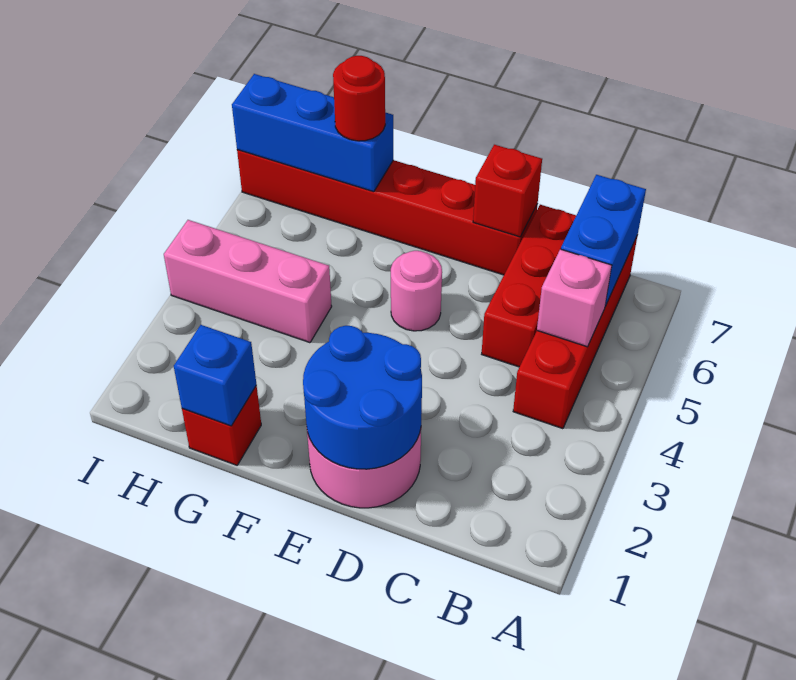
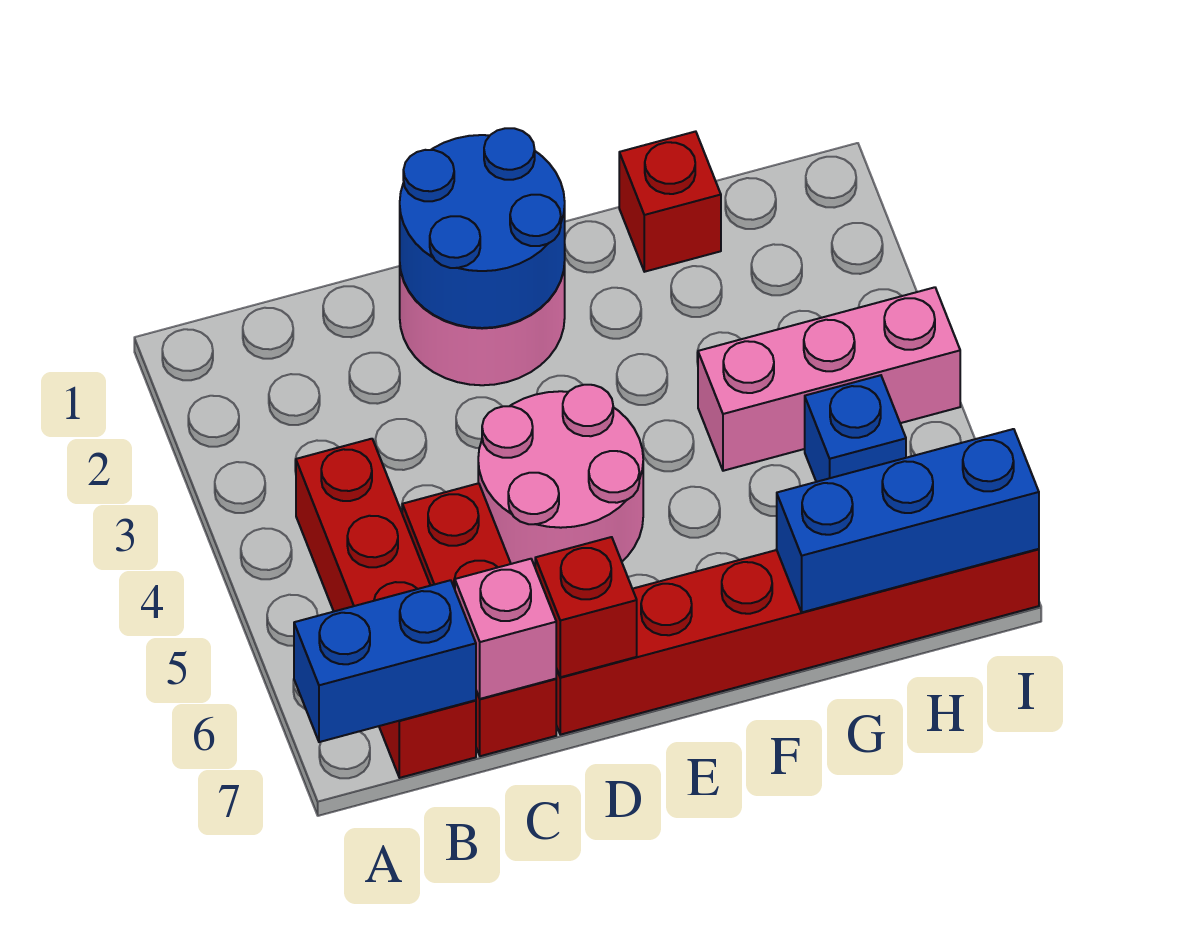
pink 1x1 brick [537,249,612,347] -> pink 1x1 brick moved to [455,559,556,699]
blue 1x2 brick [561,175,646,306] -> blue 1x2 brick turned to [294,580,476,742]
pink 1x1 round brick [391,251,442,331] -> pink 2x2 round brick [478,385,643,566]
blue 1x1 brick [174,325,256,426] -> blue 1x1 brick moved to [805,375,906,482]
red 1x1 round brick [333,56,385,141] -> none

